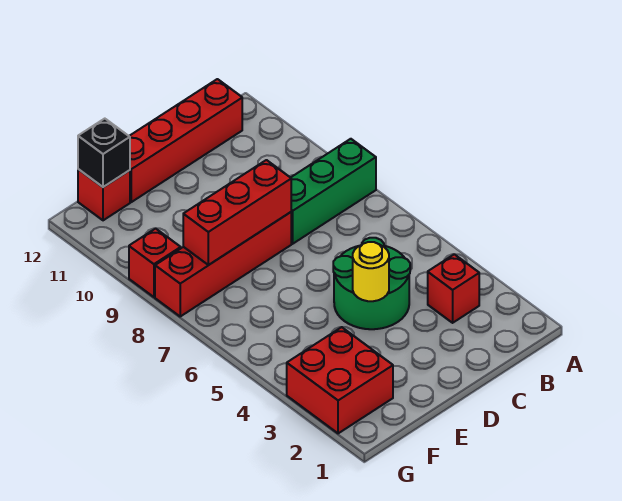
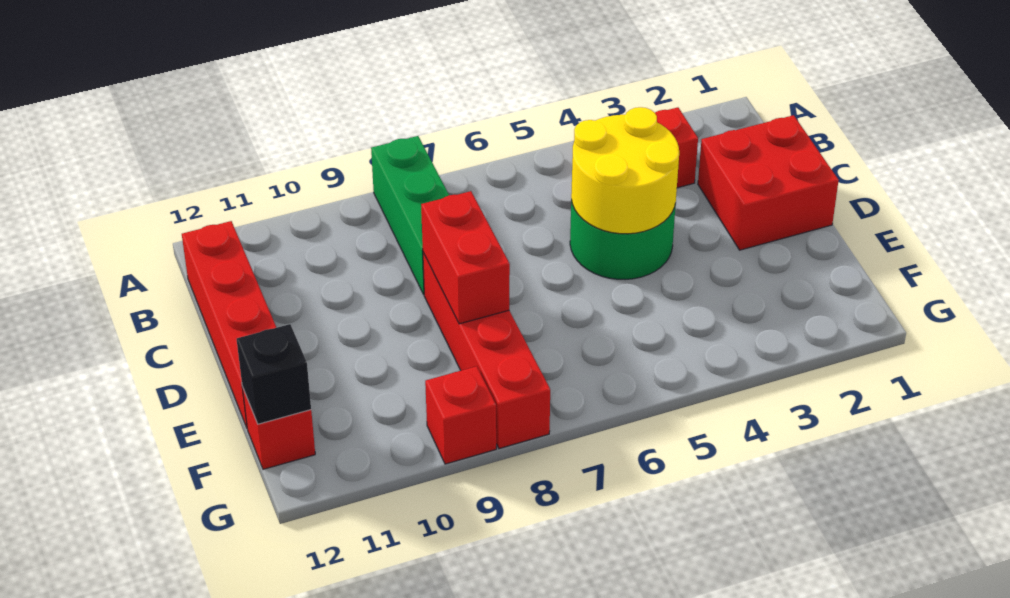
yellow 1x1 round brick [353,242,389,301] -> yellow 2x2 round brick [571,107,679,234]
red 1x3 brick [183,160,291,265] -> red 1x2 brick [421,191,510,324]
red 2x2 brick [287,327,393,433] -> red 2x2 brick moved to [698,115,839,250]

